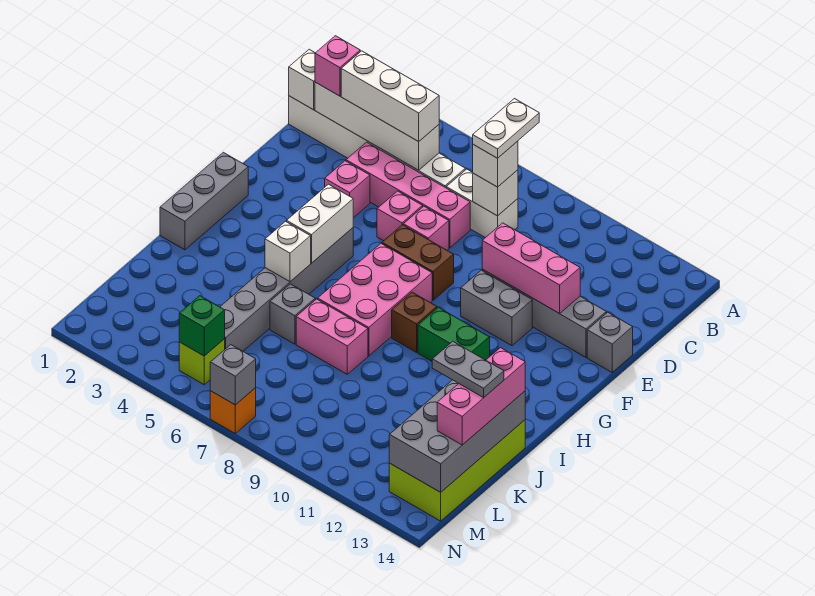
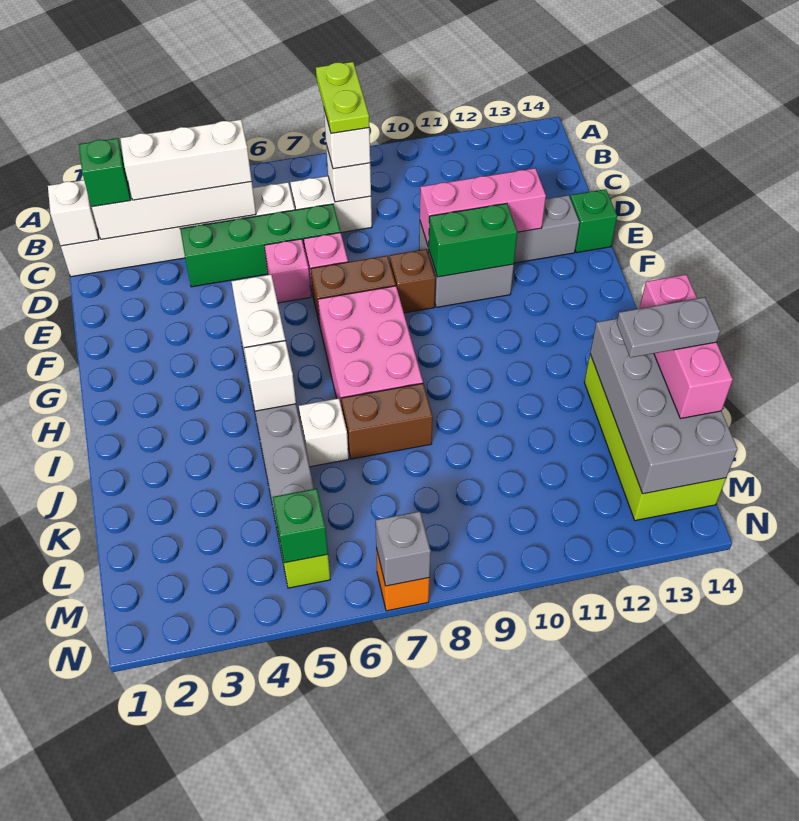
white 1x2 plate [473,99,539,158] -> lime 1x2 plate [316,62,369,133]
pink 1x1 brick [315,36,360,96] -> green 1x1 brick [79,138,130,207]
pink 1x4 brick [346,142,470,248] -> green 1x4 brick [180,204,341,287]
pink 1x1 brick [325,161,370,218] -> none
grey 1x1 brick [587,312,633,372] -> green 1x1 brick [570,189,617,253]
grey 1x3 brick [160,152,248,250] -> none
brown 1x1 brick [392,292,437,352] -> brown 1x1 brick moved to [390,249,435,313]
green 1x2 brick [418,307,490,361] -> green 1x2 brick moved to [428,203,517,277]
grey 1x1 brick [270,284,315,344] -> white 1x1 brick [299,398,349,467]
pink 1x2 brick [296,299,368,374] -> brown 1x2 brick [341,383,433,459]

